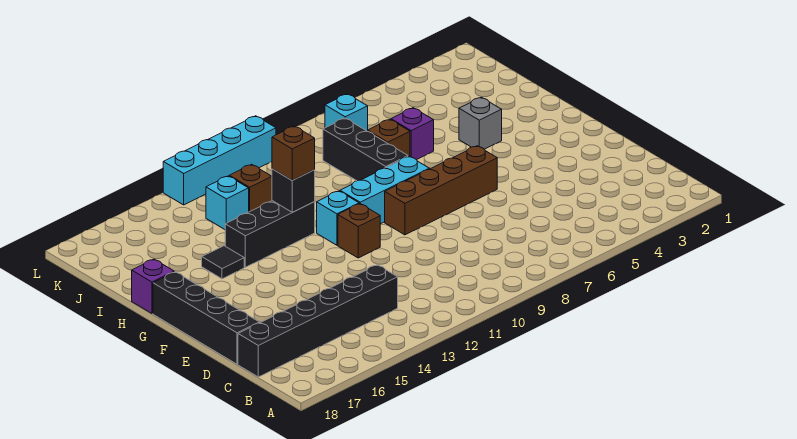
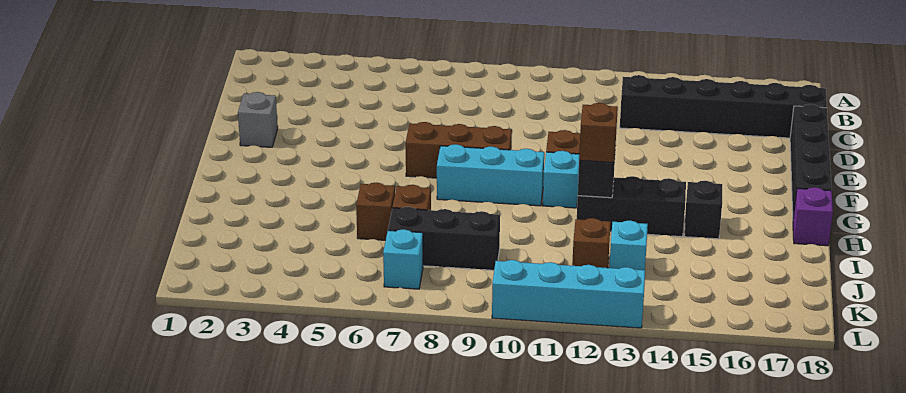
brown 1x4 brick [385,146,497,235] -> brown 1x3 brick [405,122,512,178]
grey 1x1 brick [459,97,502,149] -> grey 1x1 brick moved to [238,92,278,147]
black 1x3 brick [323,118,408,181] -> black 1x3 brick turned to [388,207,500,270]
black 1x1 tile [202,246,244,279] -> black 1x1 brick [685,181,722,239]
purple 1x1 brick [391,108,434,160] -> brown 1x1 brick [356,182,395,240]

